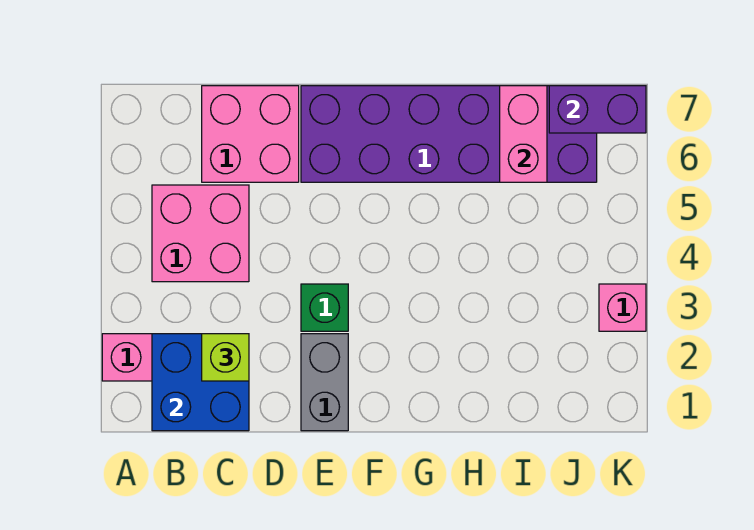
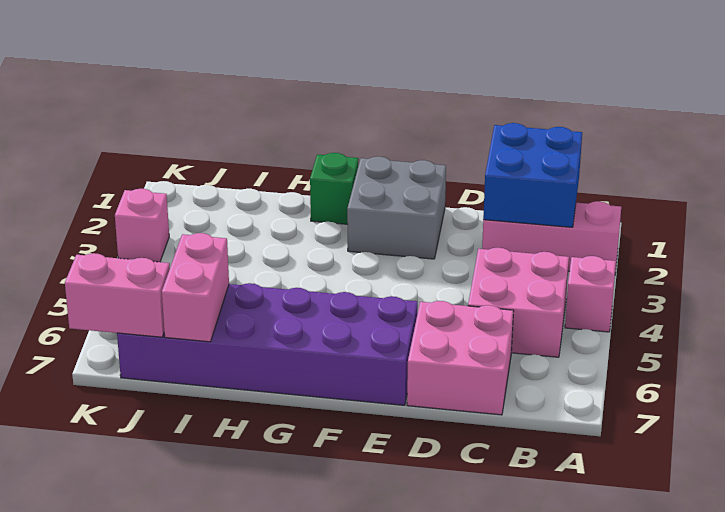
none -> pink 1x1 brick [565,256,616,332]
lime 1x1 brick [202,334,249,381] -> none
grey 1x2 brick [301,334,348,431] -> grey 2x2 brick [347,157,446,259]
green 1x1 brick [301,284,348,331] -> green 1x1 brick moved to [310,153,358,224]
purple 1x2 brick [549,86,646,133] -> pink 1x2 brick [65,253,170,337]

